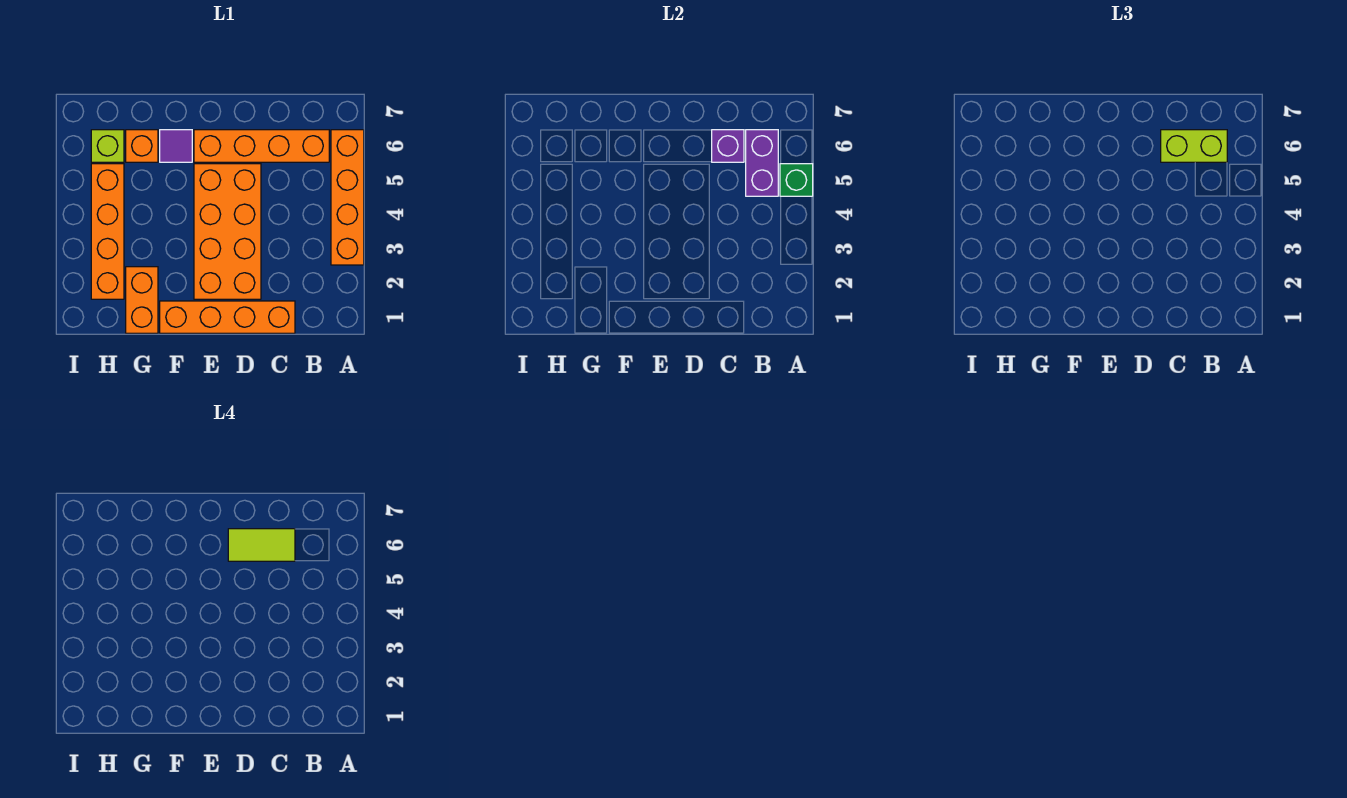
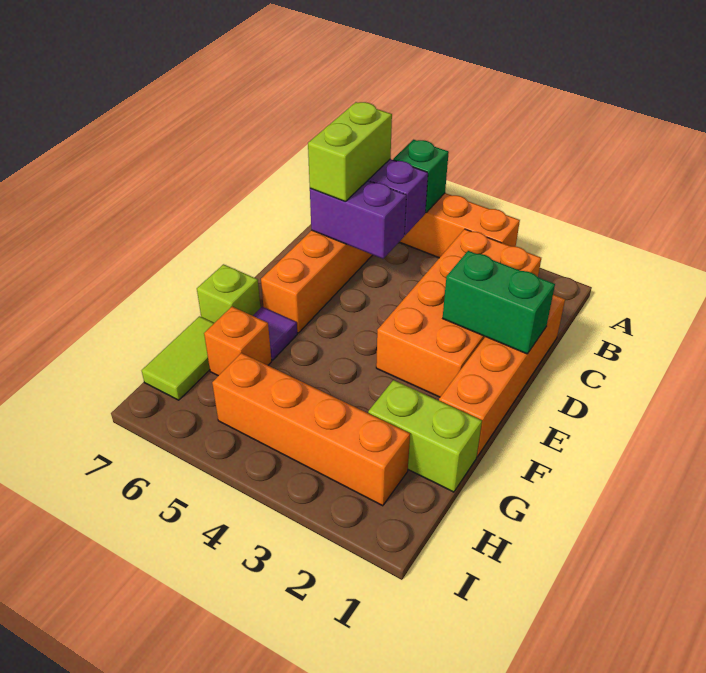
purple 1x1 brick [712,130,744,162] -> purple 1x2 brick [310,181,406,259]
lime 1x2 tile [228,529,295,561] -> lime 1x2 tile moved to [142,316,214,400]
none -> green 1x2 brick [443,251,555,354]
orange 2x4 brick [194,164,261,299] -> orange 2x4 brick turned to [376,229,541,397]
orange 1x2 brick [126,267,158,333] -> lime 1x2 brick [368,380,482,492]
lime 1x1 brick [91,130,124,162] -> lime 1x1 brick moved to [197,264,261,323]

